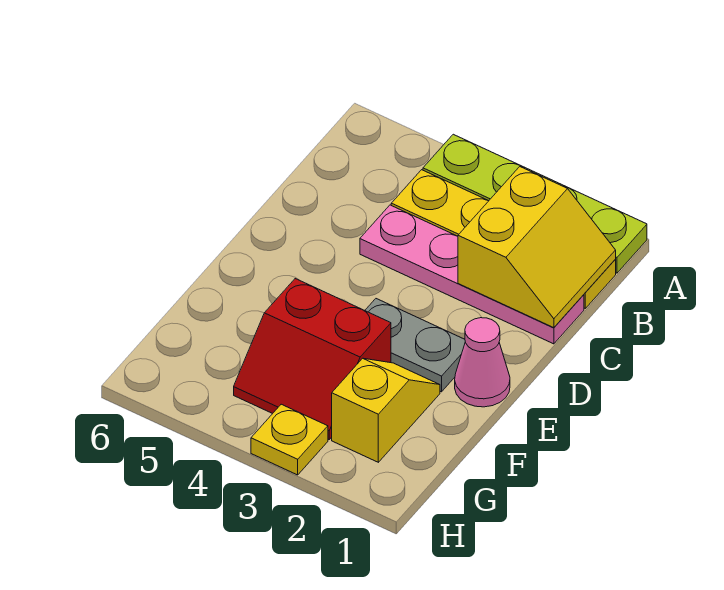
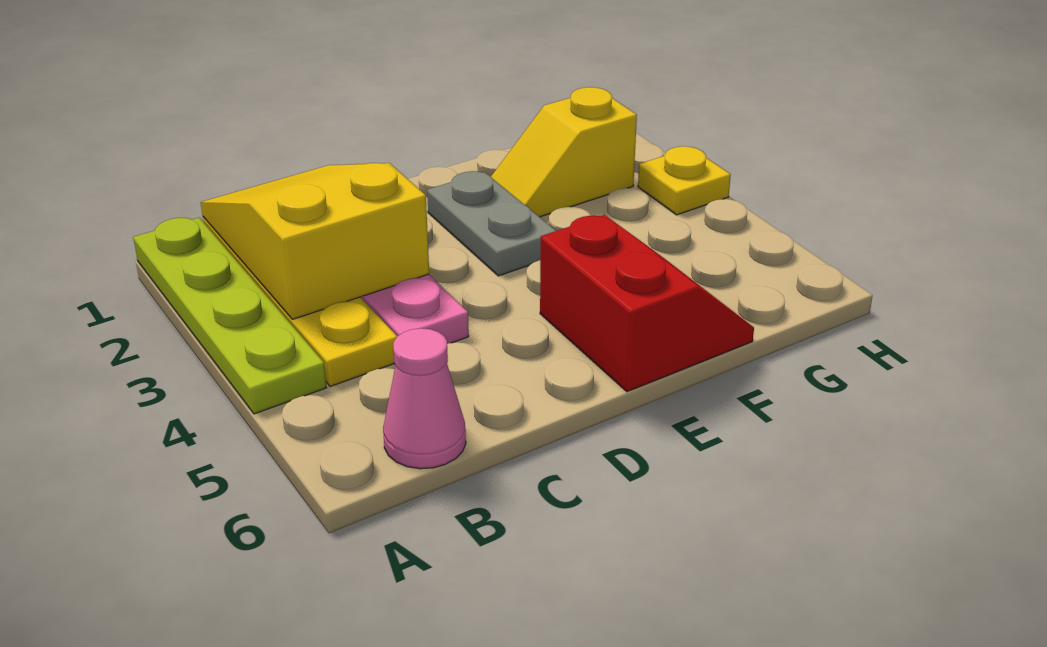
yellow 2x2 slope [458,167,616,328] -> yellow 2x3 slope [201,163,429,320]
pink 1x1 cone [455,318,510,407] -> pink 1x1 cone moved to [383,328,466,469]
red 2x2 slope [234,279,391,439] -> red 2x2 slope moved to [540,215,754,392]

